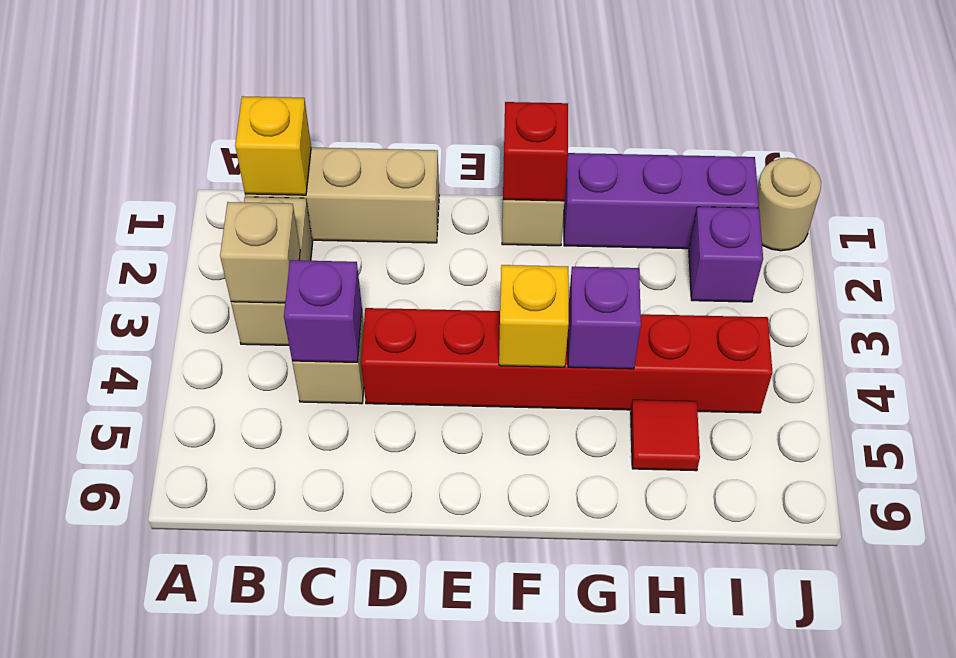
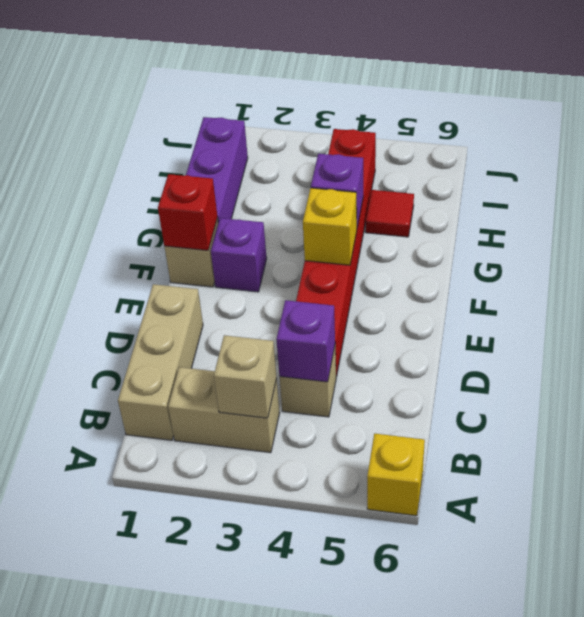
yellow 1x1 brick [235,96,311,195] -> yellow 1x1 brick moved to [367,434,425,516]
purple 1x1 brick [689,207,763,302] -> purple 1x1 brick moved to [211,218,267,292]
tan 1x1 round brick [758,158,821,251] -> none

